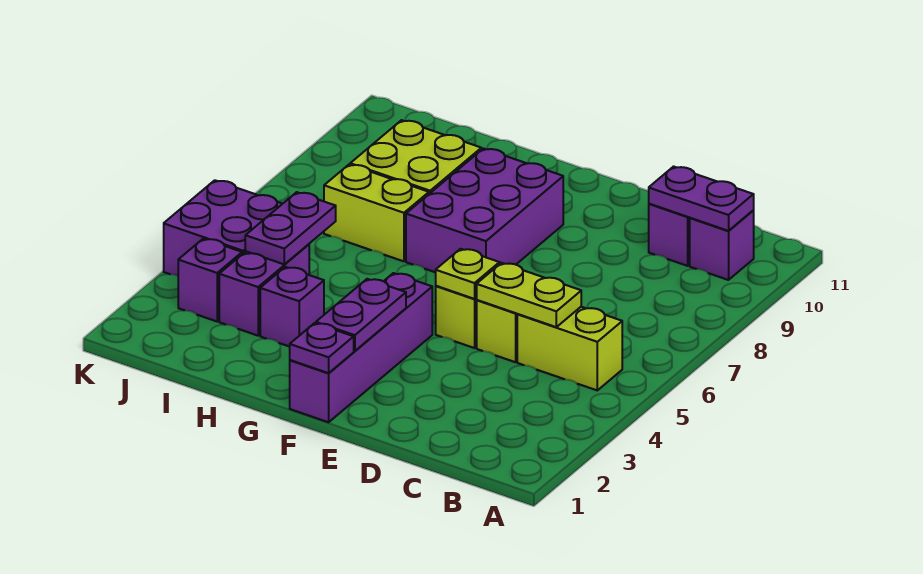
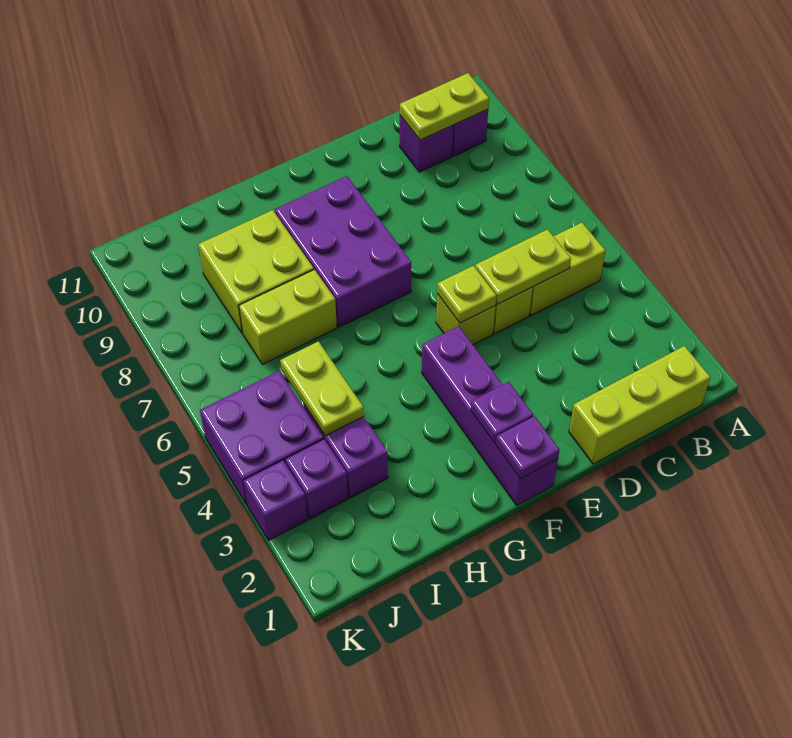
none -> lime 1x3 brick [569,346,710,464]
purple 1x2 plate [649,167,754,231] -> lime 1x2 plate [400,73,489,140]
purple 1x2 plate [316,279,406,351] -> purple 1x1 plate [471,382,533,443]
purple 1x1 brick [260,267,324,347] -> purple 1x1 brick moved to [243,460,308,540]
purple 1x2 plate [245,192,336,264] -> lime 1x2 plate [280,341,364,436]

